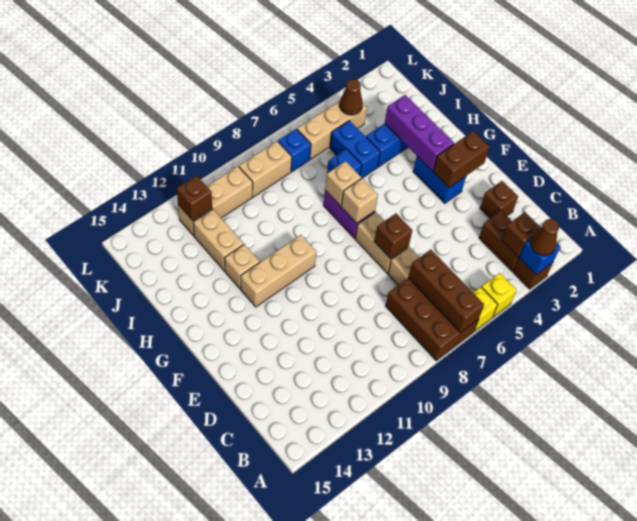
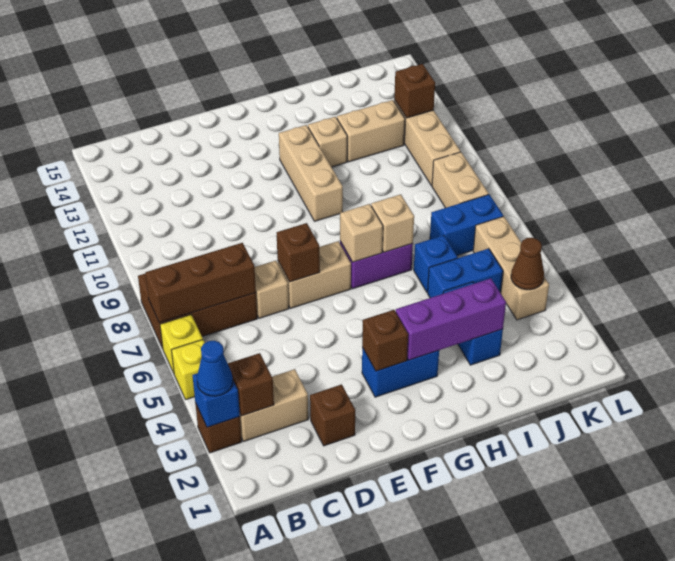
brown 1x1 cone [531,219,559,256] -> blue 1x1 cone [197,341,233,396]
brown 1x2 brick [479,211,520,271] -> tan 1x2 brick [240,369,308,442]
brown 1x2 brick [433,131,490,188] -> brown 1x1 brick [362,310,408,371]
blue 1x1 brick [278,129,311,172] -> blue 1x2 brick [430,194,503,255]

